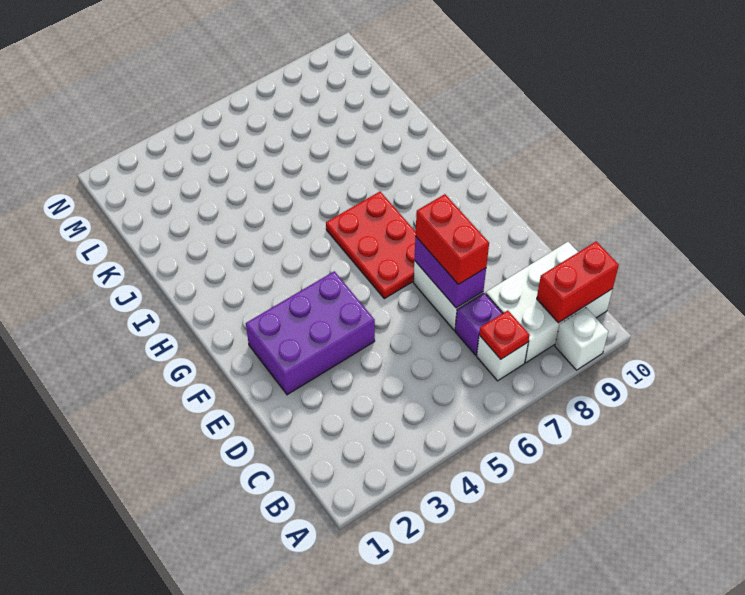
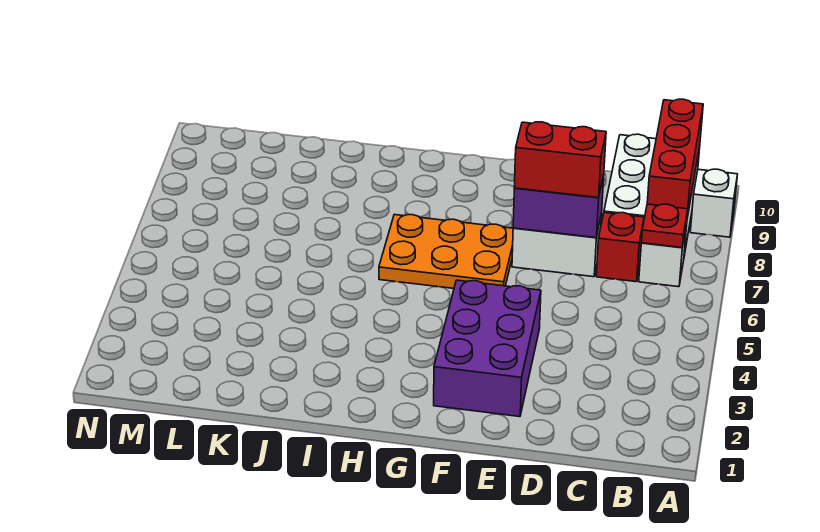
red 1x2 brick [537,241,619,323] -> red 1x3 brick [647,99,703,217]
purple 1x1 brick [455,293,502,355] -> red 1x1 brick [596,213,644,282]
red 2x3 plate [326,192,416,299] -> orange 2x3 plate [379,215,513,288]

